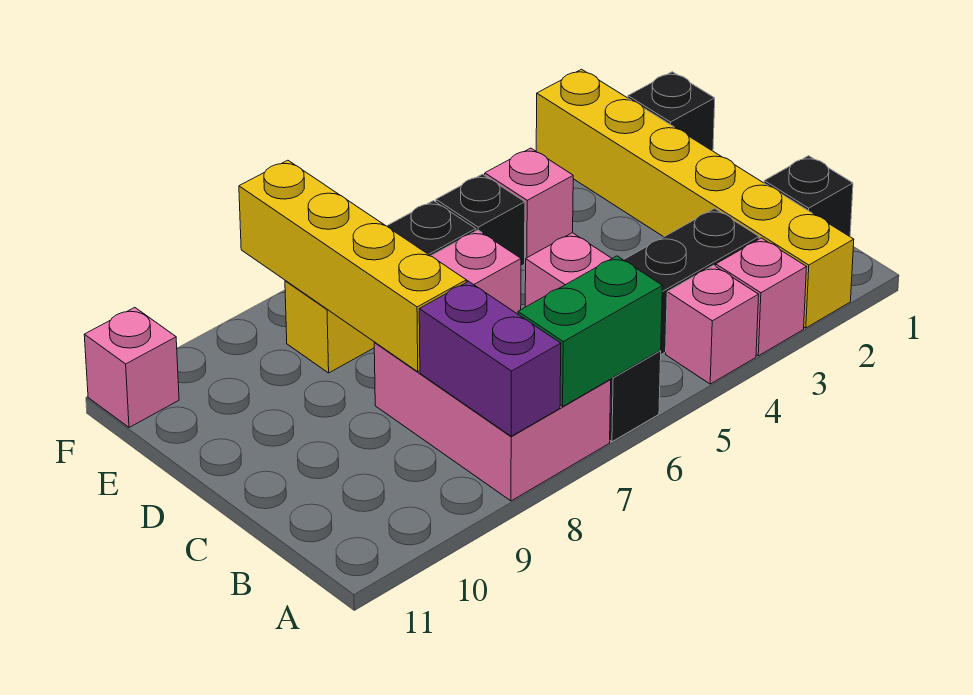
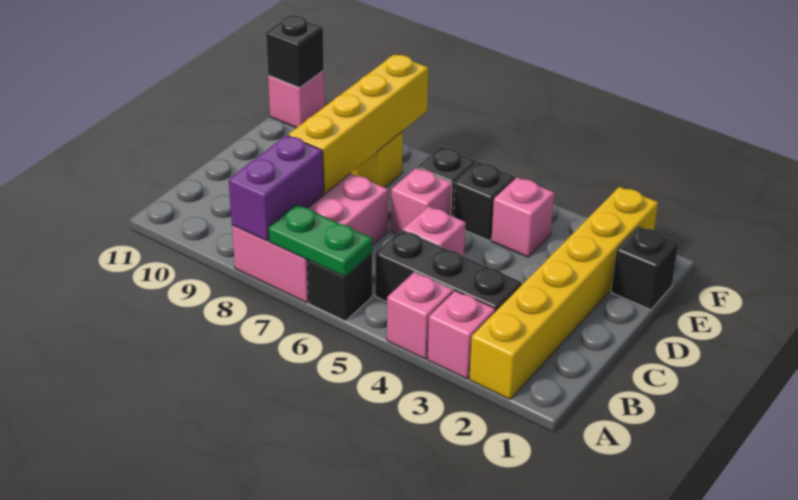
green 1x2 brick [518,256,662,407] -> green 1x2 plate [268,205,372,277]
black 1x1 brick [764,156,853,236] -> black 1x1 brick moved to [266,15,324,88]

